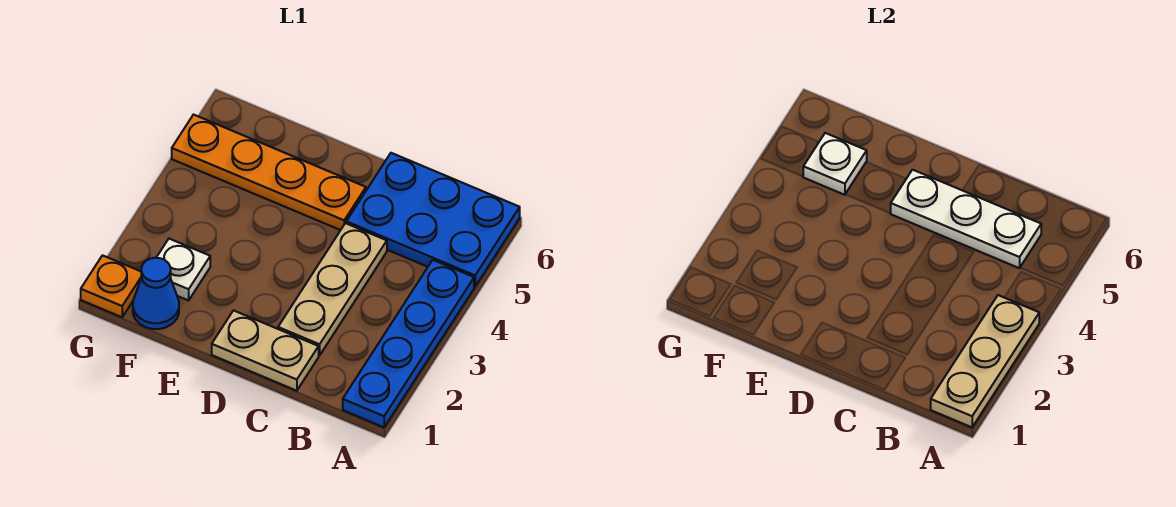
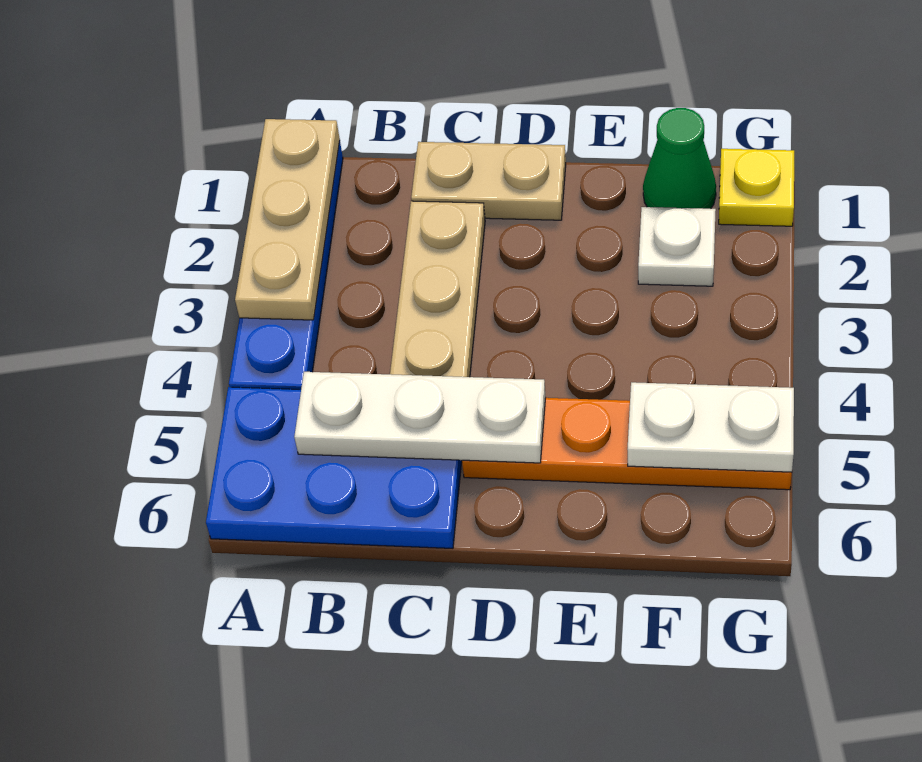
blue 1x1 cone [133,258,179,329] -> green 1x1 cone [643,108,716,209]
white 1x1 plate [803,133,867,195] -> white 1x2 plate [627,382,794,472]
orange 1x1 plate [81,255,141,317] -> yellow 1x1 plate [719,149,794,226]

